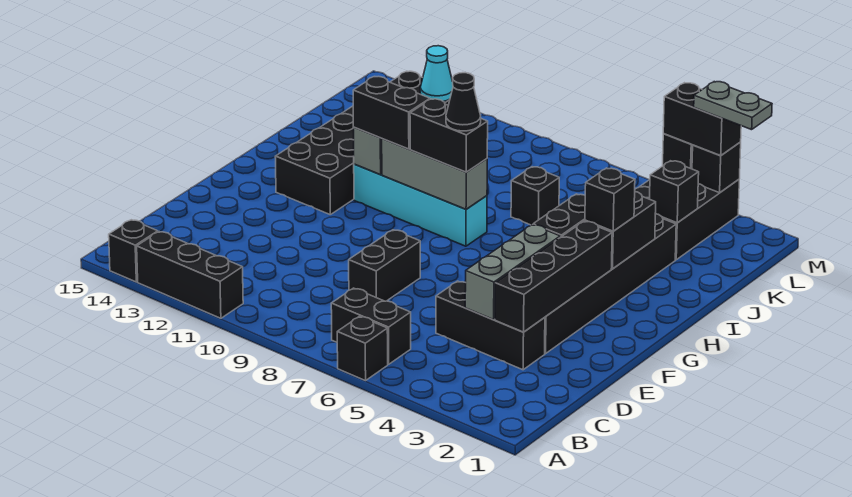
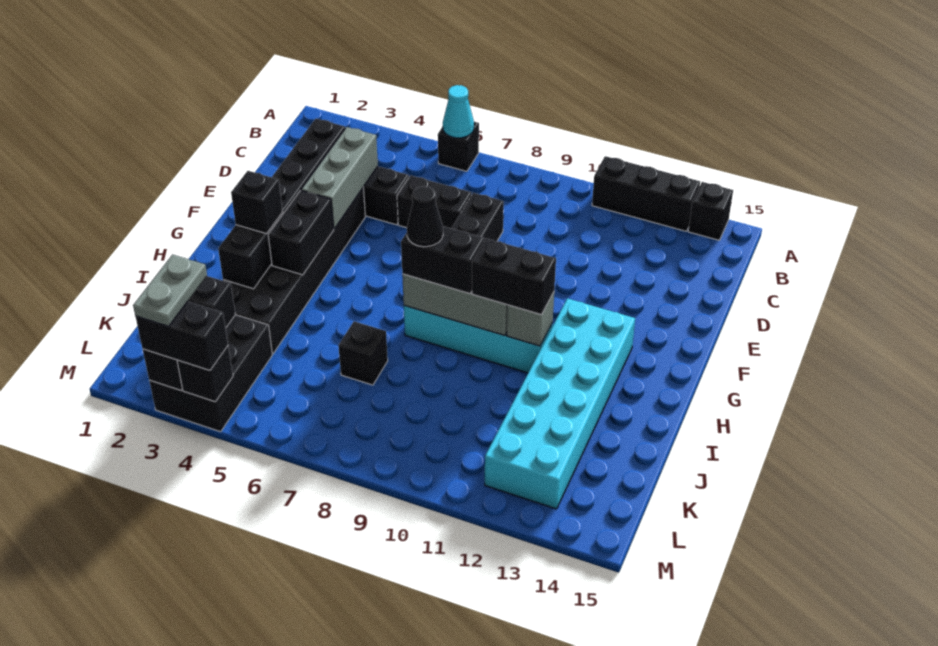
black 1x2 brick [331,288,411,364] -> black 1x2 brick moved to [397,175,472,228]
black 2x6 brick [275,71,450,214] -> cyan 2x6 brick [485,298,635,509]
cyan 1x1 cone [420,46,453,101] -> cyan 1x1 cone moved to [443,85,474,138]
grey 1x2 plate [694,82,772,130] -> grey 1x2 plate turned to [133,255,207,327]

